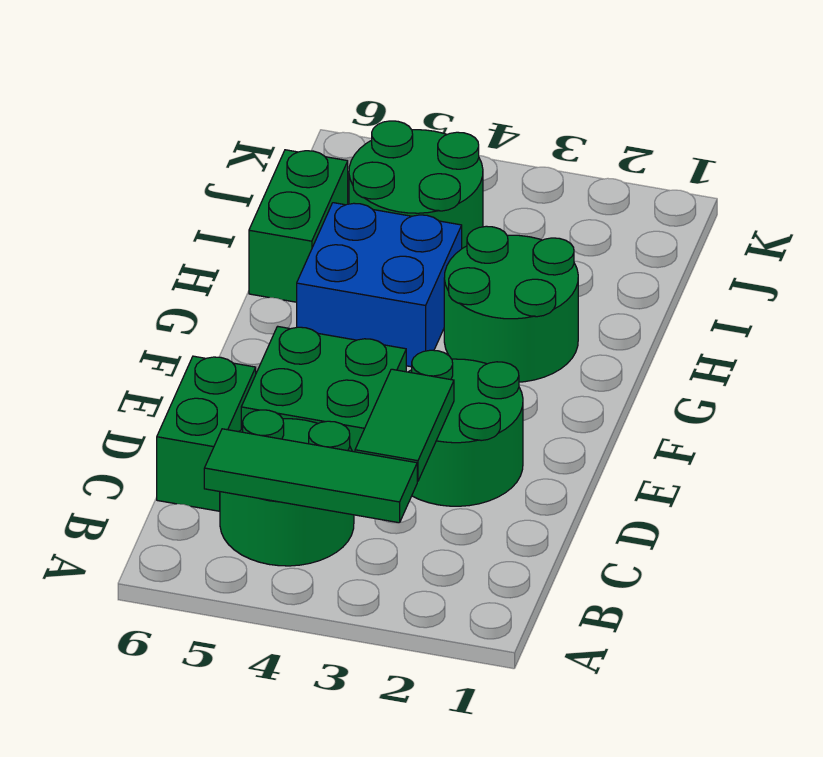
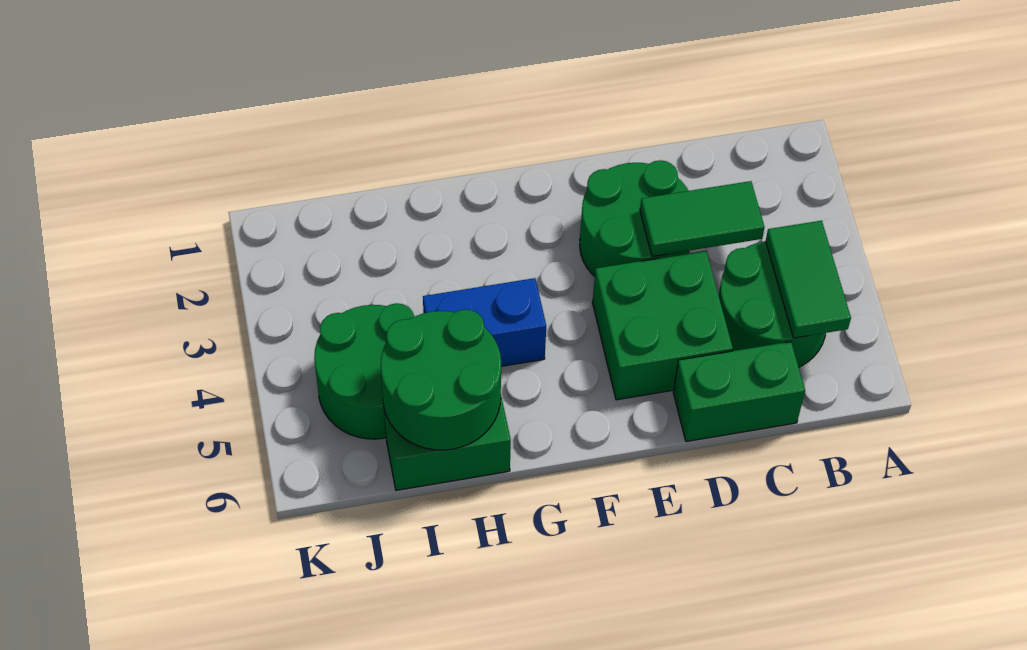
green 1x3 tile [204,429,417,523] -> green 1x2 tile [766,221,851,338]
green 2x2 round brick [444,226,578,382] -> green 2x2 round brick moved to [381,310,501,450]
blue 2x2 brick [297,203,462,367] -> blue 1x2 brick [423,278,546,366]

